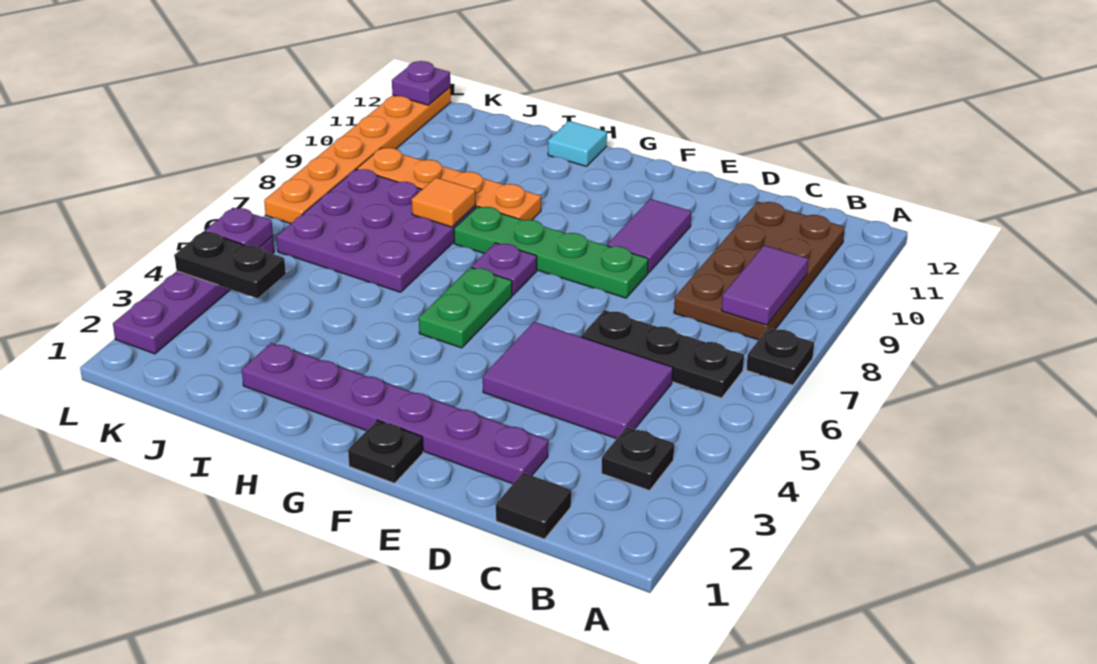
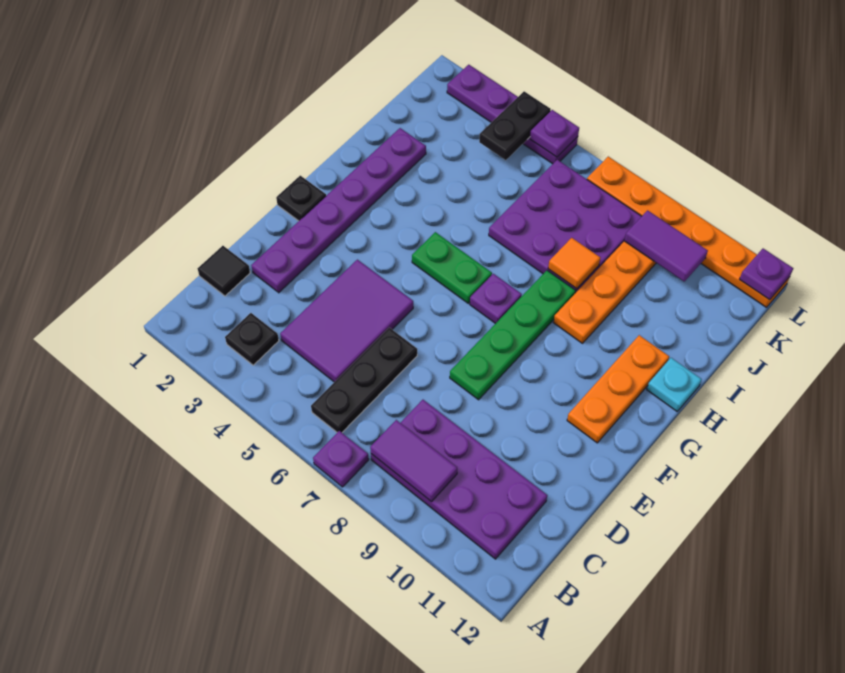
black 1x1 plate [746,328,814,385] -> purple 1x1 plate [313,431,369,487]
brown 2x4 plate [674,202,845,340] -> purple 2x4 plate [371,400,547,559]
purple 1x2 tile [607,199,691,273] -> purple 1x2 tile moved to [624,210,708,281]
none -> orange 1x3 plate [567,335,669,443]
cyan 1x1 tile [548,121,607,166] -> cyan 1x1 plate [647,358,702,411]

